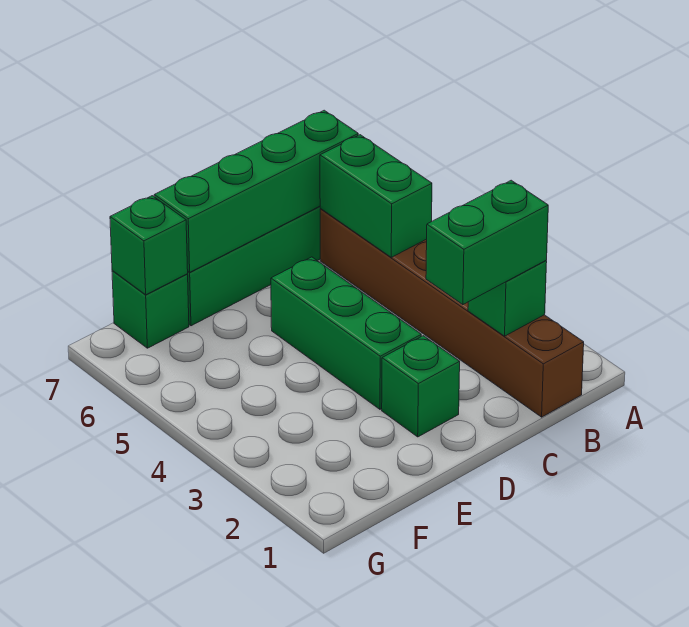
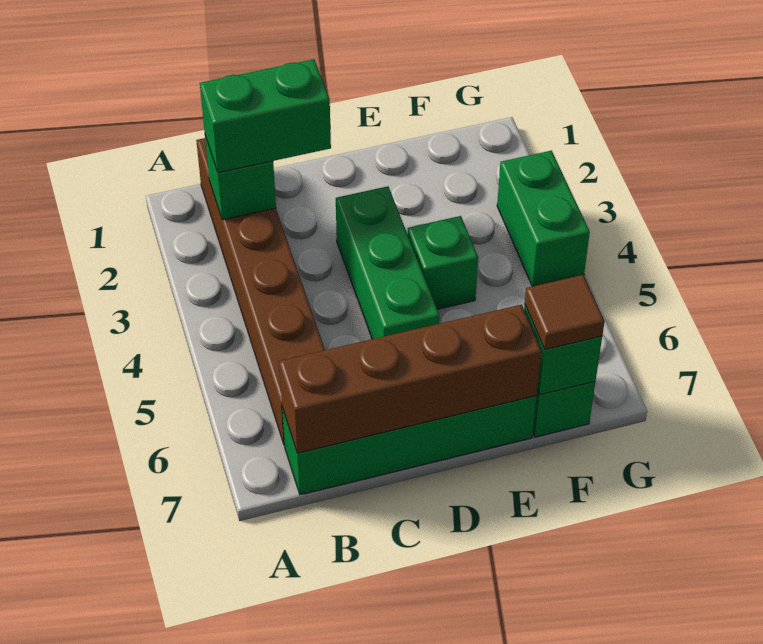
green 1x2 brick [320,135,432,257] -> green 1x2 brick moved to [497,151,590,286]
green 1x4 brick [154,110,358,272] -> brown 1x4 brick [279,305,542,453]
green 1x1 brick [382,336,460,437] -> green 1x1 brick moved to [408,216,478,309]
none -> brown 1x1 tile [525,275,605,349]

